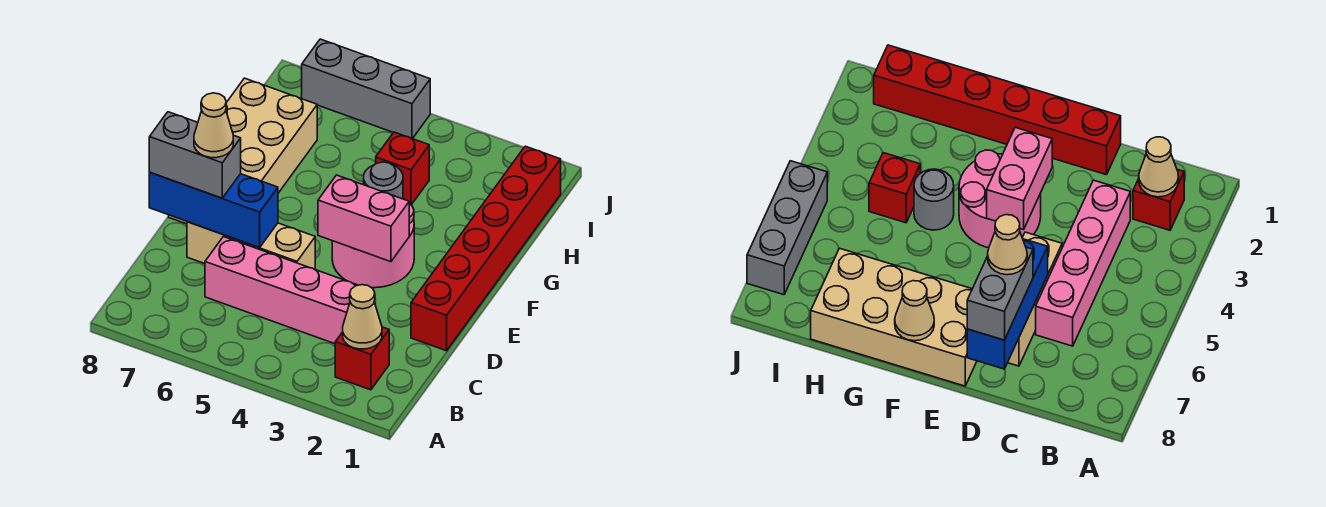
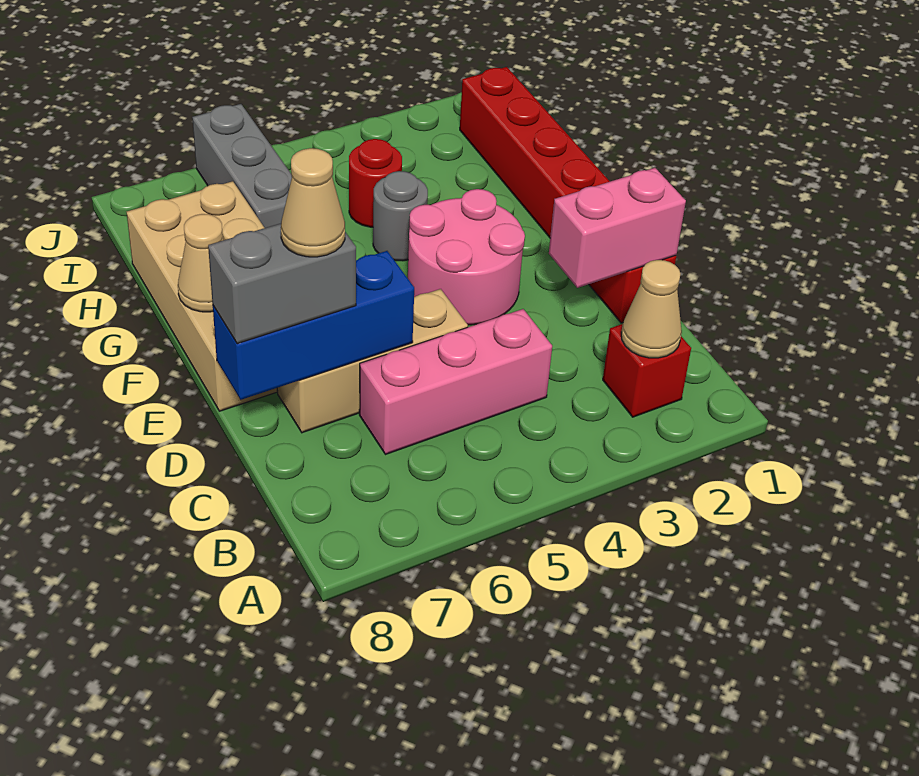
pink 1x4 brick [205,237,358,344] -> pink 1x3 brick [359,309,552,455]
pink 1x2 brick [318,175,409,262] -> pink 1x2 brick moved to [549,168,686,288]
red 1x1 brick [376,132,429,205] -> red 1x1 round brick [349,139,402,227]
grey 1x3 brick [302,39,430,139] -> grey 1x3 brick turned to [192,104,292,228]

